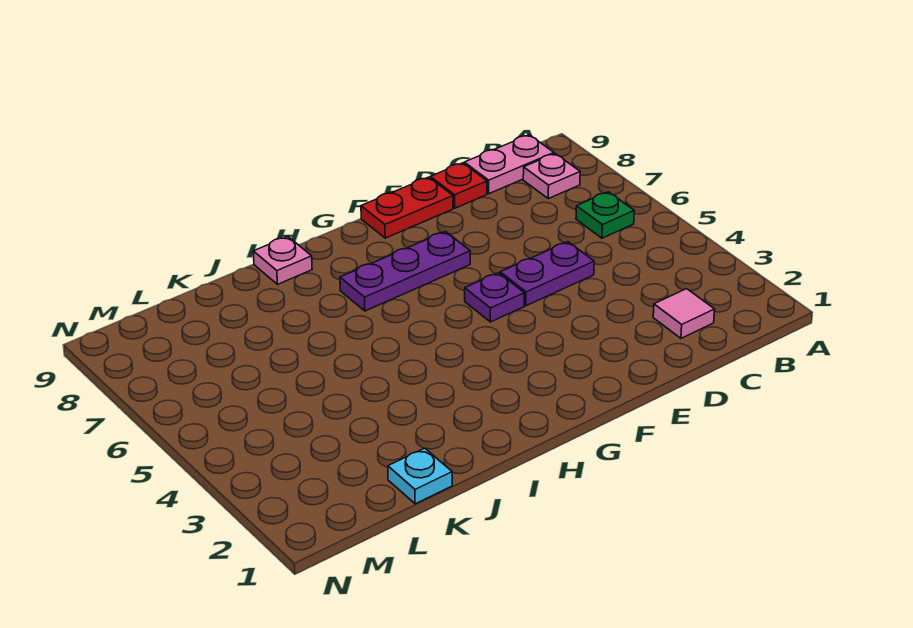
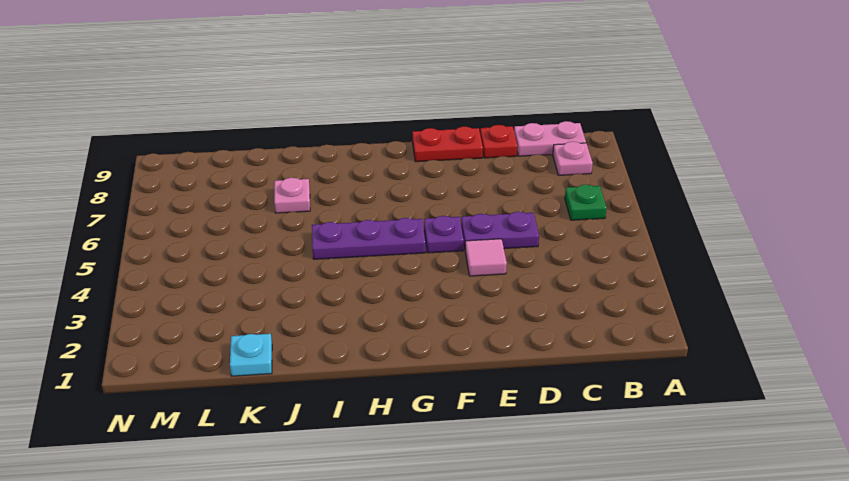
pink 1x1 tile [653,289,715,338] -> pink 1x1 tile moved to [465,239,507,276]
purple 1x3 plate [340,231,470,311] -> purple 1x3 plate moved to [312,218,426,259]
pink 1x1 plate [253,237,312,284] -> pink 1x1 plate moved to [274,178,310,213]

